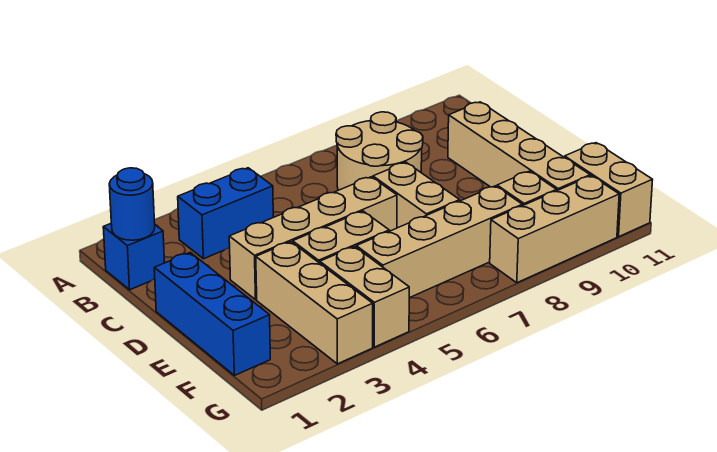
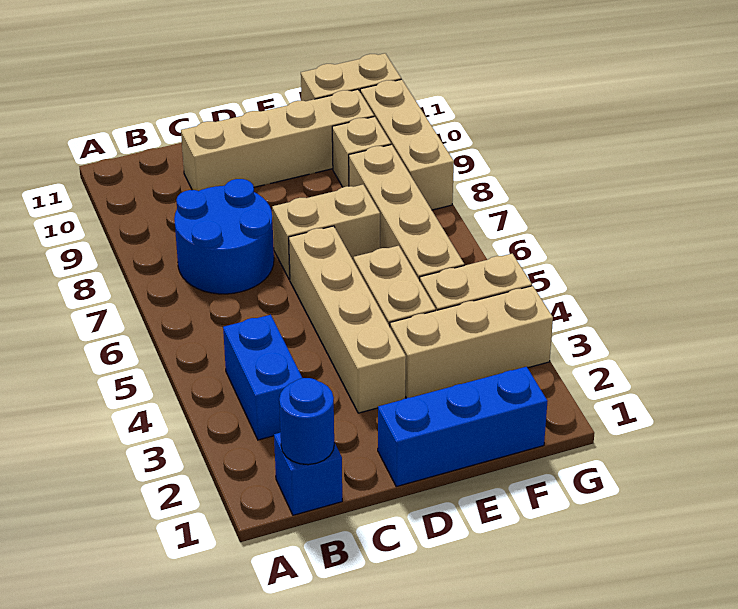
tan 2x2 round brick [336,112,423,190] -> blue 2x2 round brick [174,179,274,294]

